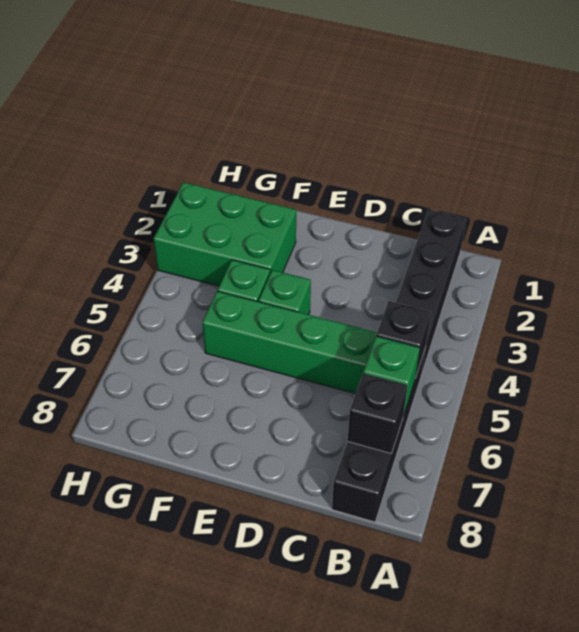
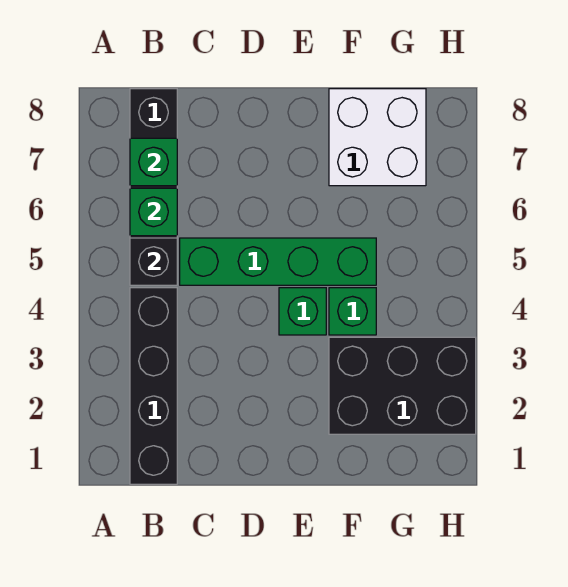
black 1x1 brick [348,373,408,454] -> green 1x1 brick [130,138,177,186]
green 2x3 brick [154,182,296,286] -> black 2x3 brick [329,337,476,434]
none -> white 2x2 brick [329,89,426,186]

